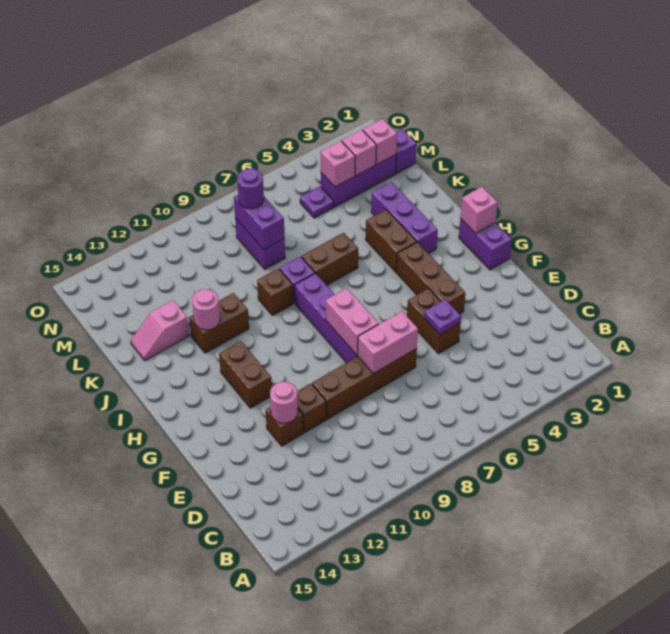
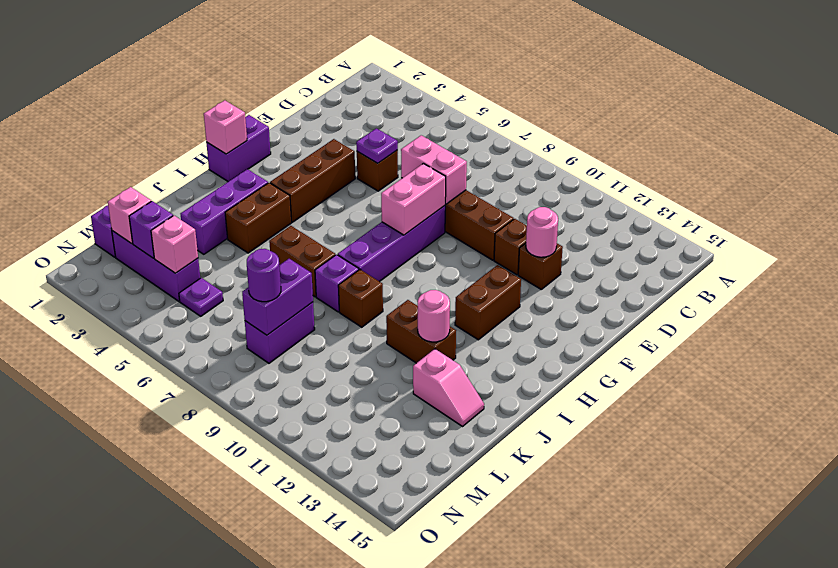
brown 1x2 brick [407,288,461,354] -> brown 1x1 brick [357,150,398,191]
pink 1x1 brick [342,130,376,175] -> purple 1x1 brick [129,201,173,258]

